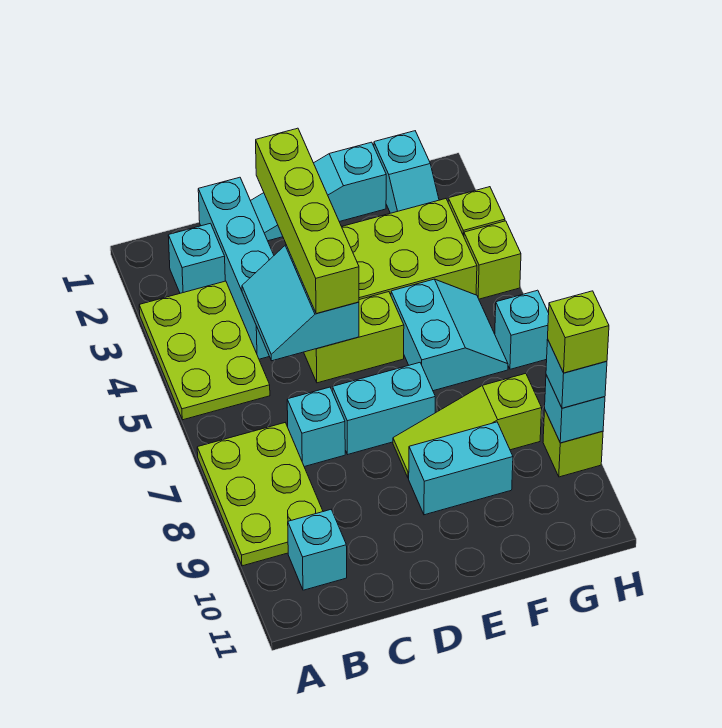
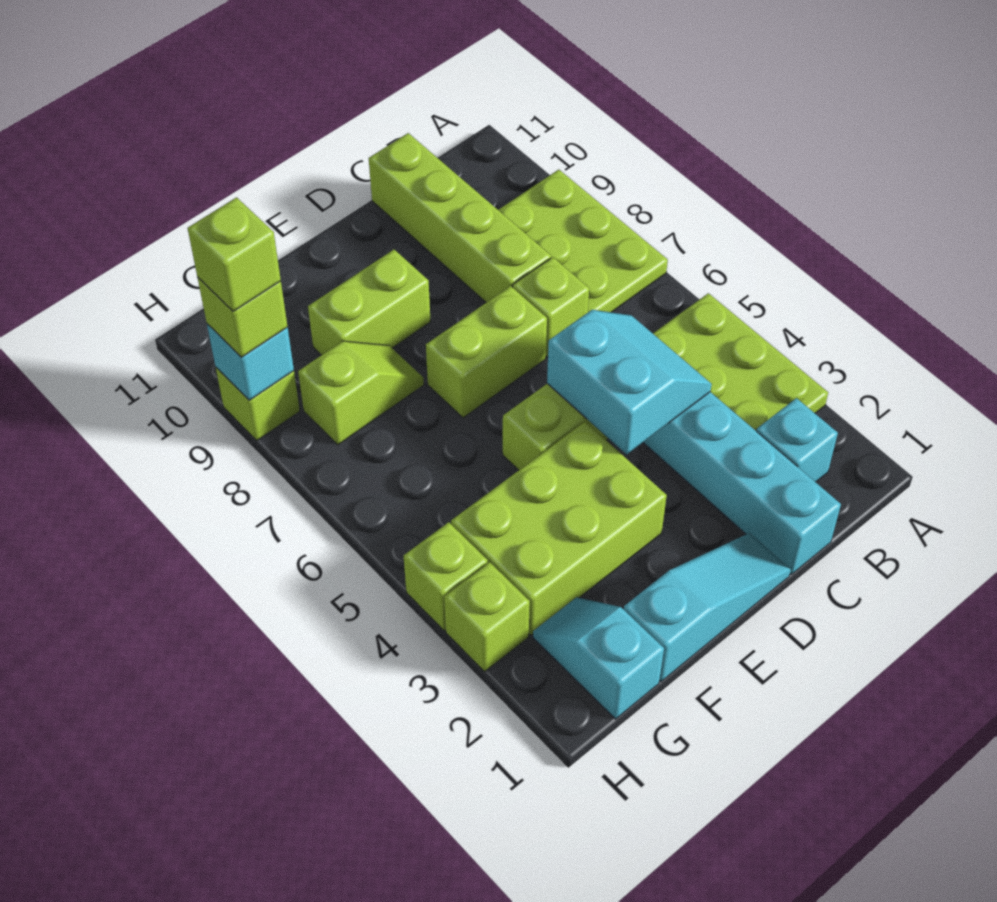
cyan 1x1 brick [288,510,347,590] -> none
cyan 1x1 brick [287,387,345,467] -> lime 1x1 brick [513,257,589,357]
lime 1x4 brick [256,128,359,314] -> lime 1x4 brick moved to [369,133,551,303]
cyan 1x2 brick [333,363,435,454] -> lime 1x2 brick [426,286,547,418]
lime 1x3 slope [393,374,542,478] -> lime 1x2 slope [298,341,424,445]
cyan 1x2 brick [409,422,513,515] -> lime 1x2 brick [308,250,431,355]
cyan 2x2 slope [391,279,508,391] -> none
cyan 1x1 brick [495,290,549,369] -> none
cyan 1x1 brick [546,339,607,408] -> lime 1x1 brick [198,278,288,358]

